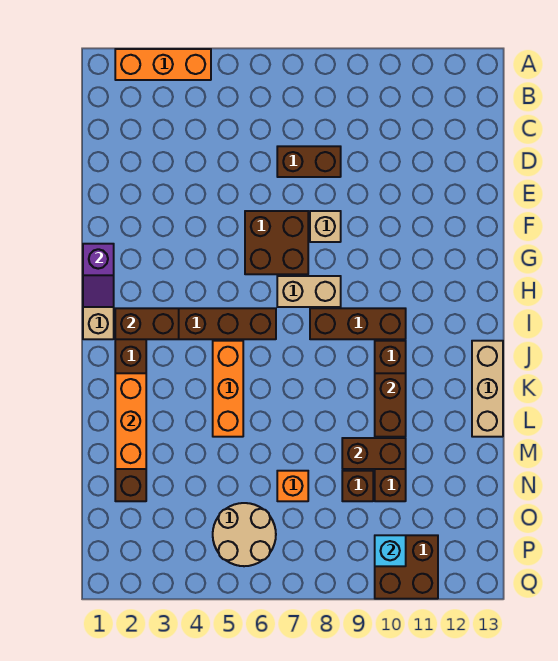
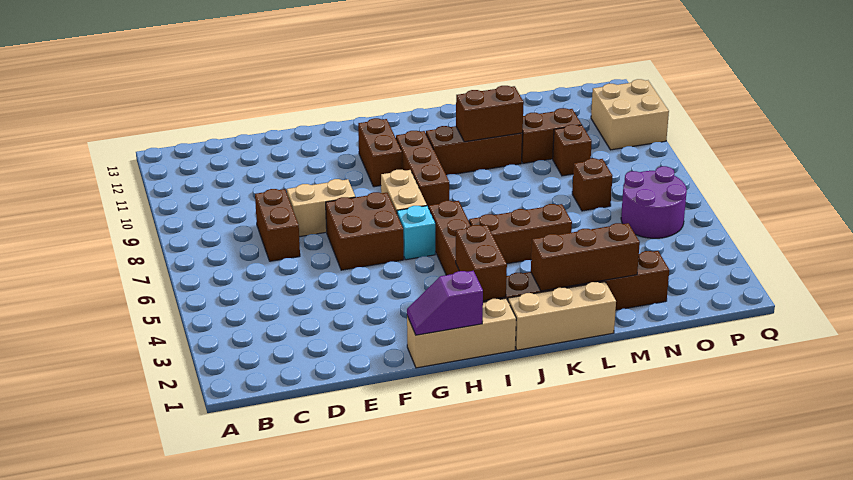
orange 1x3 brick [115,49,211,80] -> none
tan 1x1 brick [310,211,341,242] -> tan 1x2 brick [287,179,355,237]
purple 1x2 slope [83,244,114,307] -> purple 1x2 slope turned to [407,271,483,335]
orange 1x3 brick [213,341,243,437] -> brown 1x3 brick [469,204,572,264]
tan 1x3 brick [472,341,503,437] -> tan 1x3 brick moved to [508,282,616,350]
orange 1x3 brick [115,373,146,469] -> brown 1x3 brick [531,223,640,291]
brown 1x2 brick [342,438,406,469] -> brown 1x2 brick moved to [358,118,402,187]
orange 1x1 brick [277,471,308,501] -> brown 1x1 brick [572,158,613,211]
tan 2x2 round brick [213,503,276,566] -> purple 2x2 round brick [621,166,687,238]
brown 2x2 brick [375,535,438,599] -> tan 2x2 brick [591,79,669,150]
cyan 1x1 brick [375,535,406,566] -> cyan 1x1 brick moved to [397,206,435,260]

